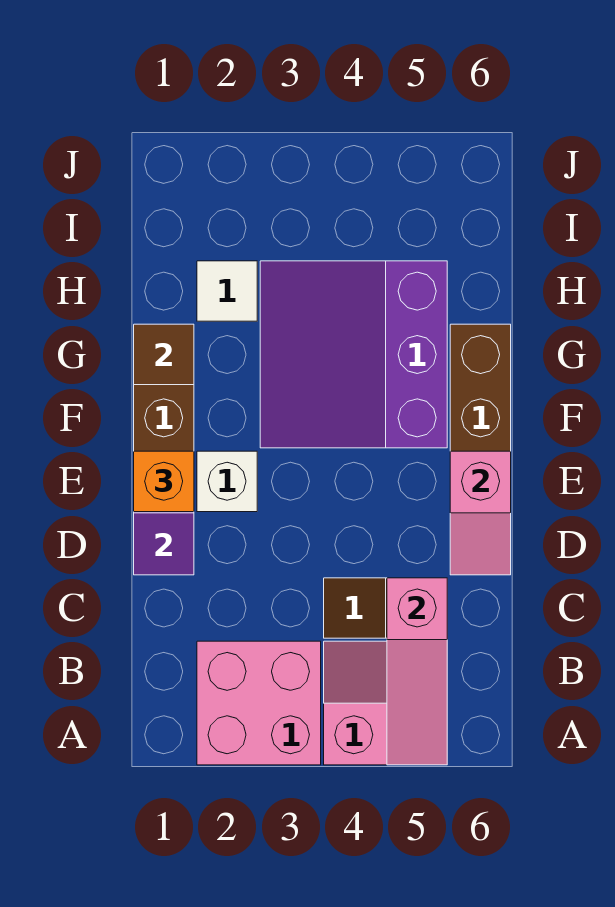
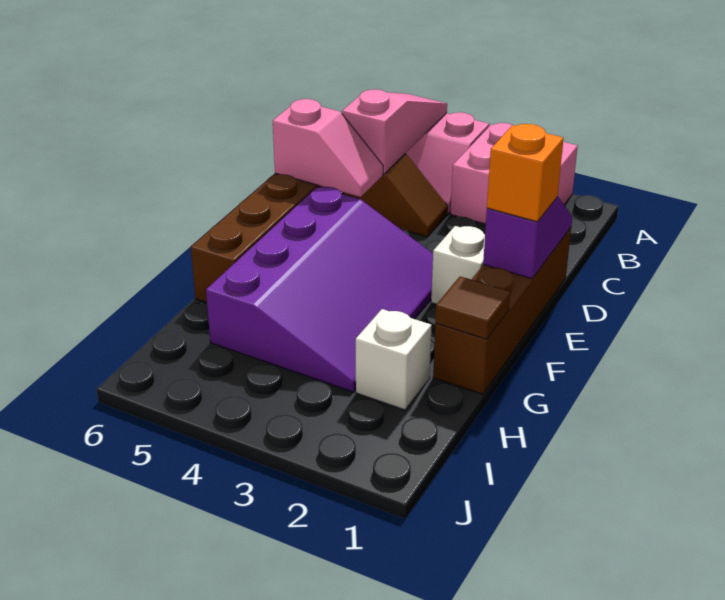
pink 1x2 slope [450,451,511,575] -> pink 1x2 slope turned to [273,99,383,197]
purple 3x3 slope [260,261,447,448] -> purple 3x4 slope [206,187,433,392]
white 1x1 tile [197,261,257,321] -> white 1x1 brick [356,309,432,410]

